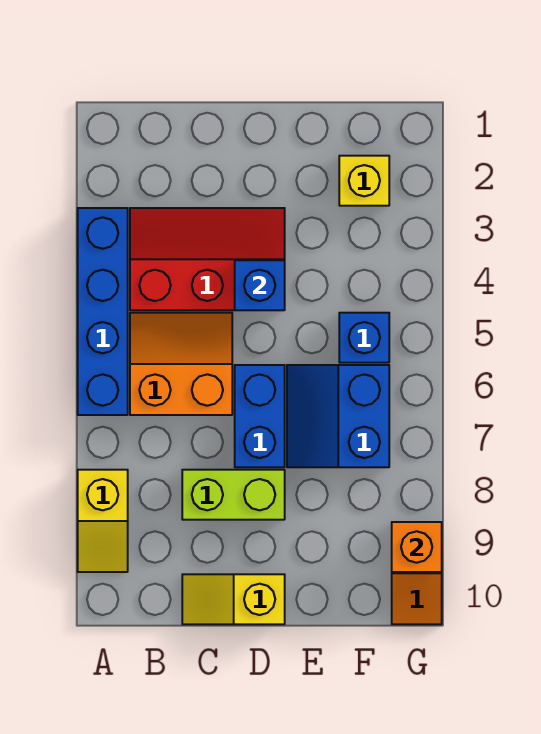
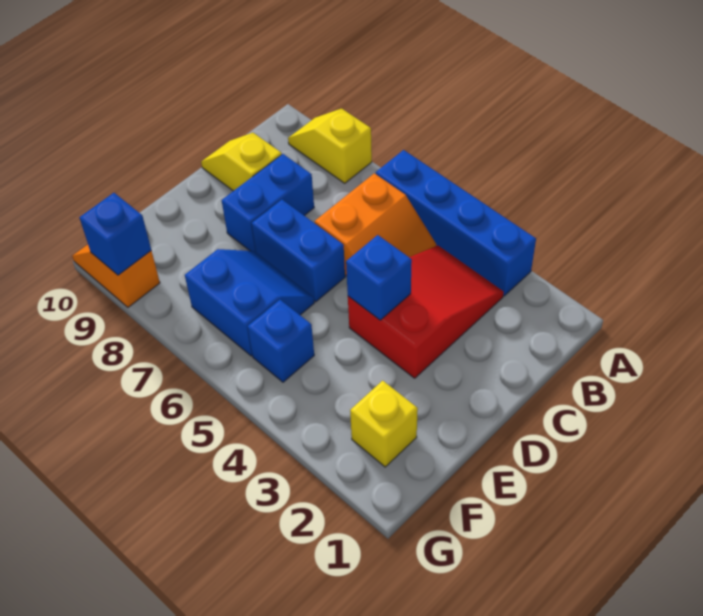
red 2x3 slope [130,208,285,310] -> red 2x3 slope turned to [348,246,504,378]
lime 1x2 brick [182,470,285,520] -> blue 1x2 brick [222,154,314,252]
yellow 1x2 slope [182,574,285,624] -> yellow 1x2 slope turned to [201,133,282,191]
orange 1x1 brick [392,522,442,572] -> blue 1x1 brick [79,193,151,275]

